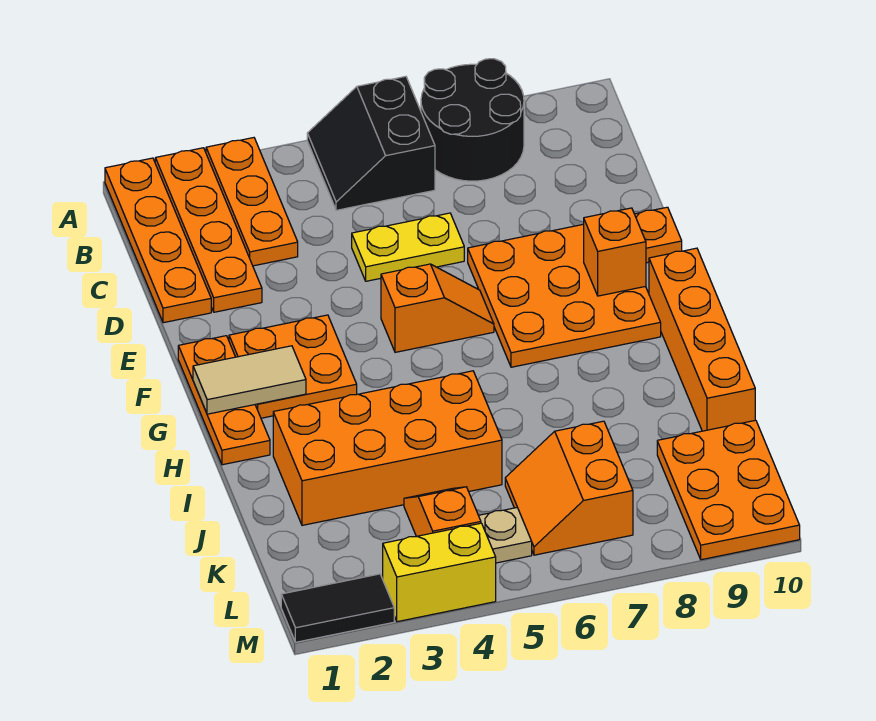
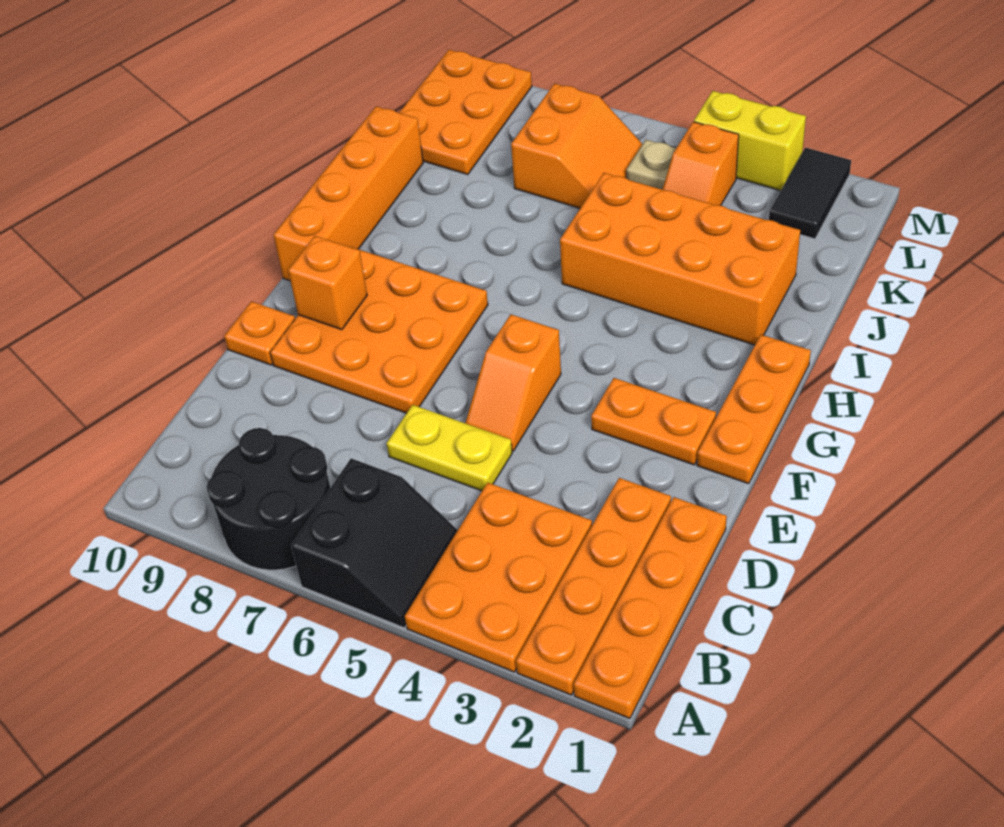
orange 1x3 plate [206,138,298,266] -> orange 2x3 plate [405,483,592,672]
orange 2x2 plate [229,315,357,418] -> orange 1x2 plate [591,378,716,465]
orange 1x2 slope [381,264,494,352] -> orange 1x2 slope turned to [466,315,561,451]
tan 1x2 tile [193,346,306,414] -> none
black 1x2 tile [281,574,394,642] -> black 1x2 tile turned to [769,148,851,239]

